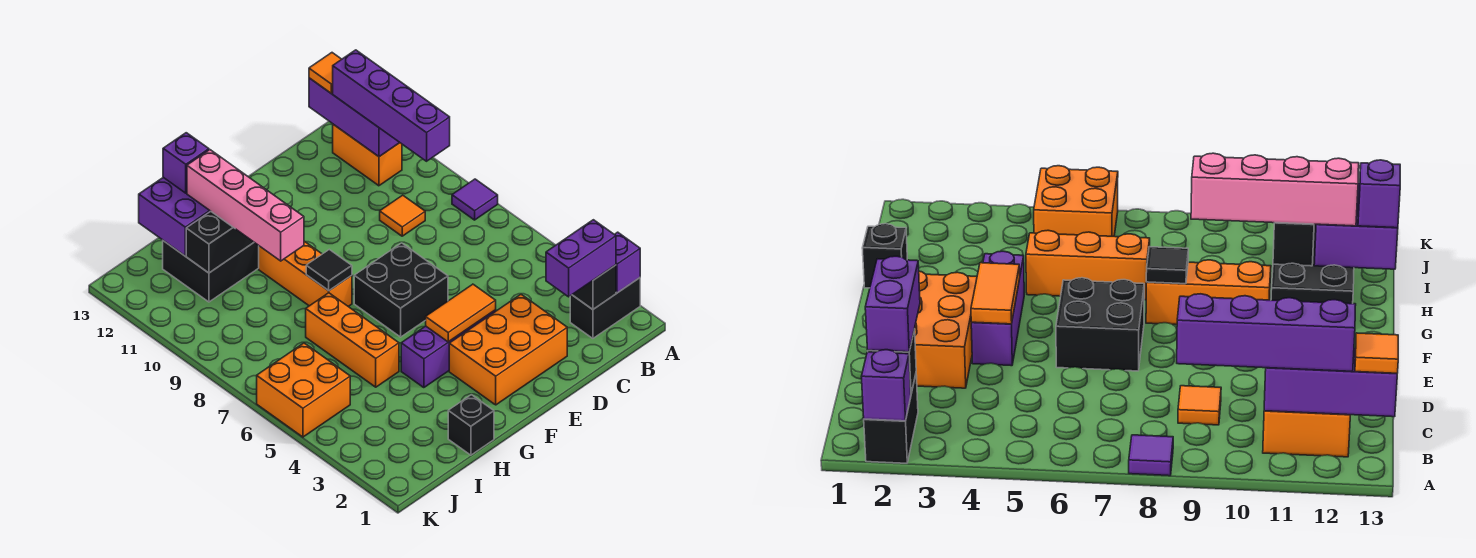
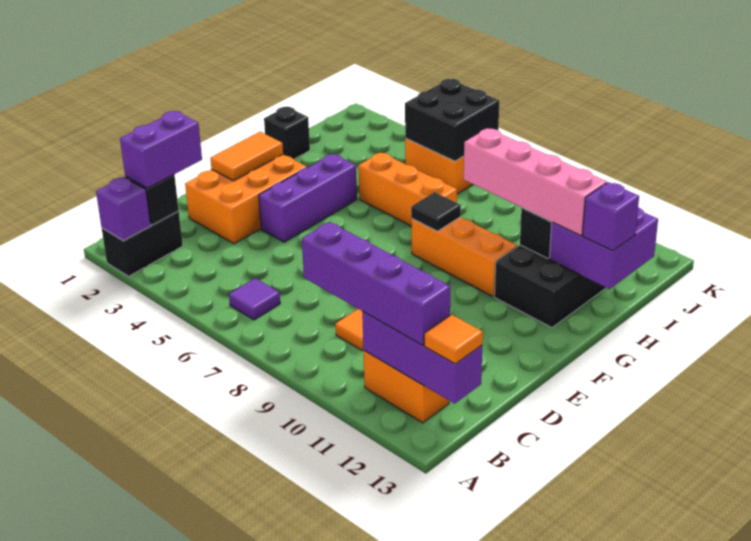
purple 1x1 tile [452,179,498,220] -> purple 1x1 tile moved to [229,278,280,320]
orange 1x2 tile [426,284,496,342] -> orange 1x2 tile moved to [210,132,283,181]
black 2x2 brick [354,243,448,337] -> black 2x2 brick moved to [405,79,499,161]

